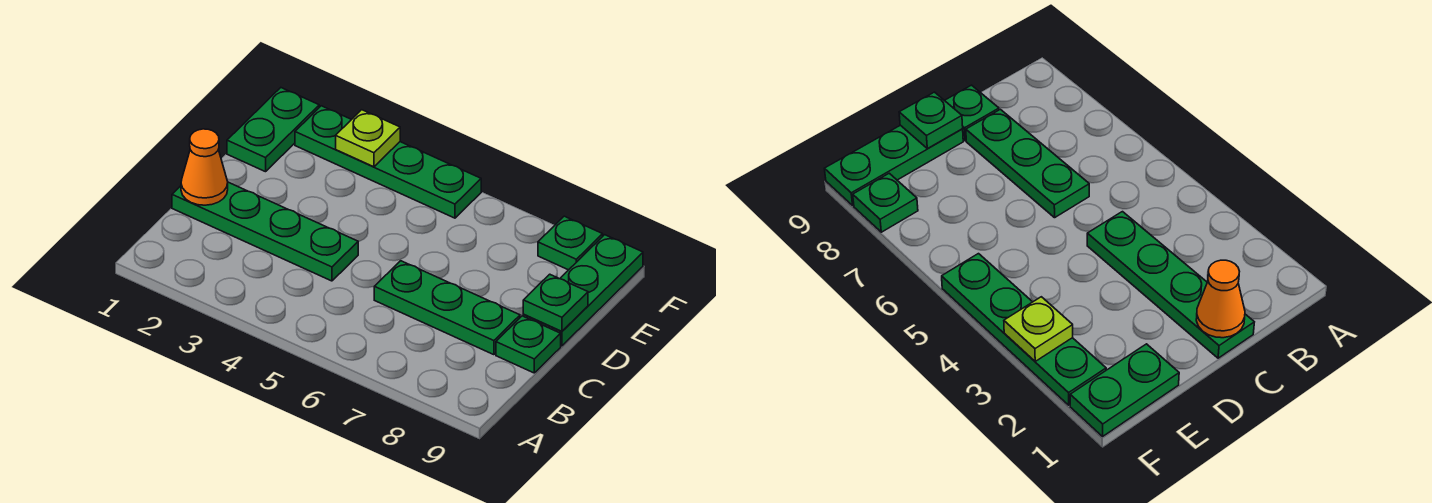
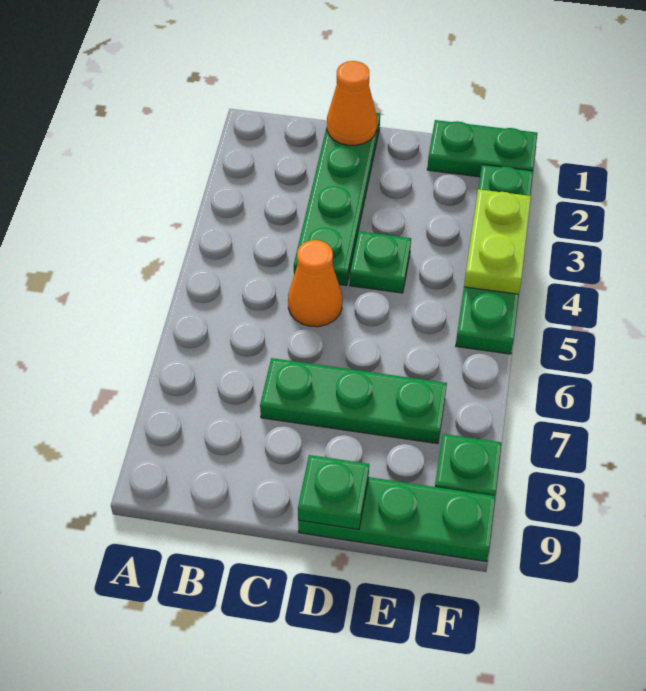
none -> orange 1x1 cone [288,240,342,327]
green 1x3 plate [374,261,520,355] -> green 1x3 plate turned to [260,358,447,444]
green 1x1 plate [496,316,561,373] -> green 1x1 plate moved to [350,231,411,293]
lime 1x1 plate [336,110,400,167] -> lime 1x2 plate [464,189,531,294]

